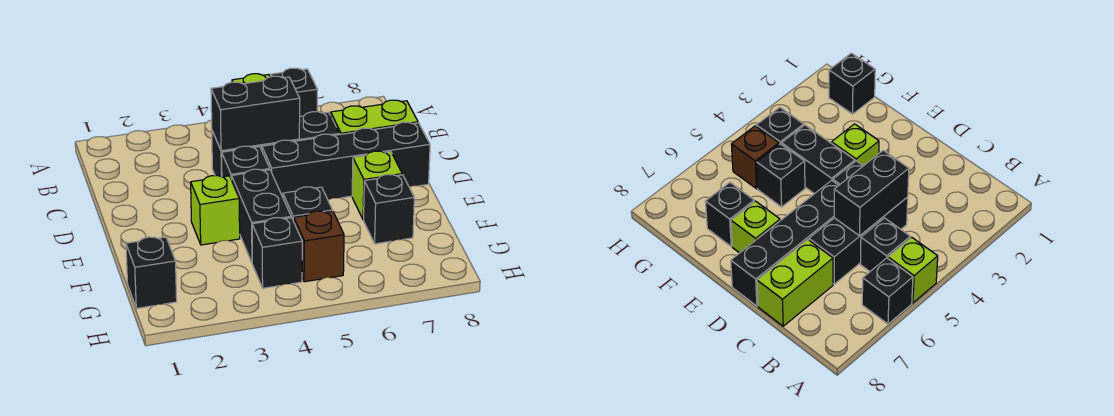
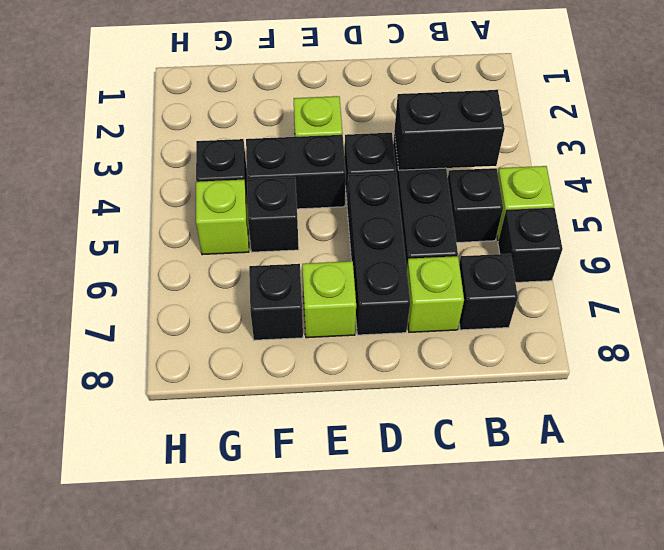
black 1x2 brick [211,76,300,151] -> black 1x2 brick turned to [394,90,505,170]
lime 1x2 brick [331,100,418,135] -> lime 1x1 brick [407,256,464,332]
black 1x4 brick [262,122,430,200] -> black 1x3 brick [347,173,410,335]
black 1x1 brick [126,237,177,308] -> black 1x1 brick moved to [459,254,518,330]
brown 1x1 brick [294,211,344,282] -> lime 1x1 brick [196,179,249,255]

